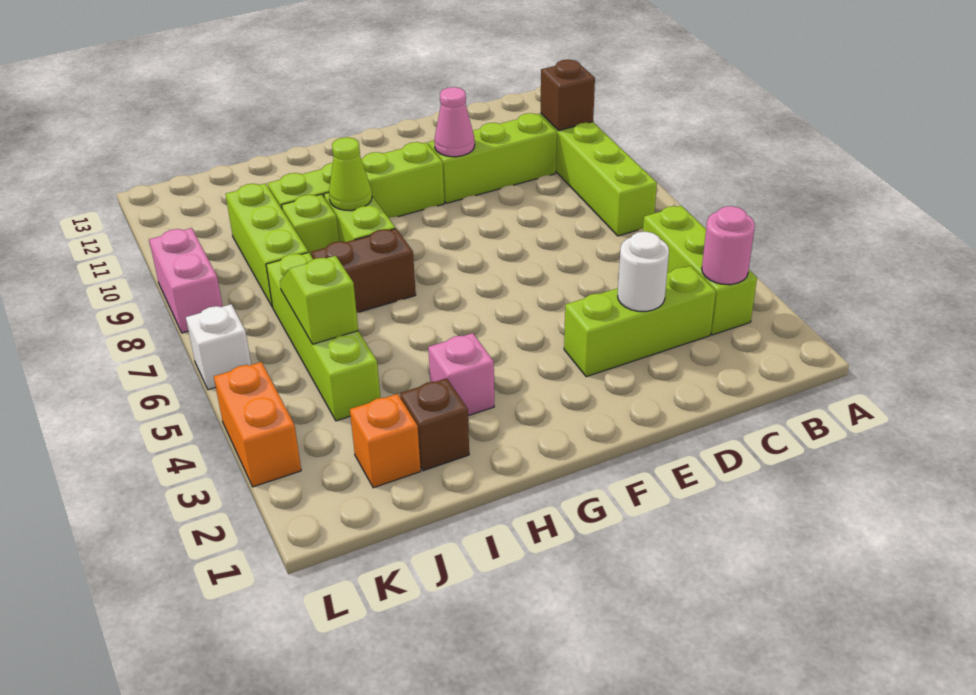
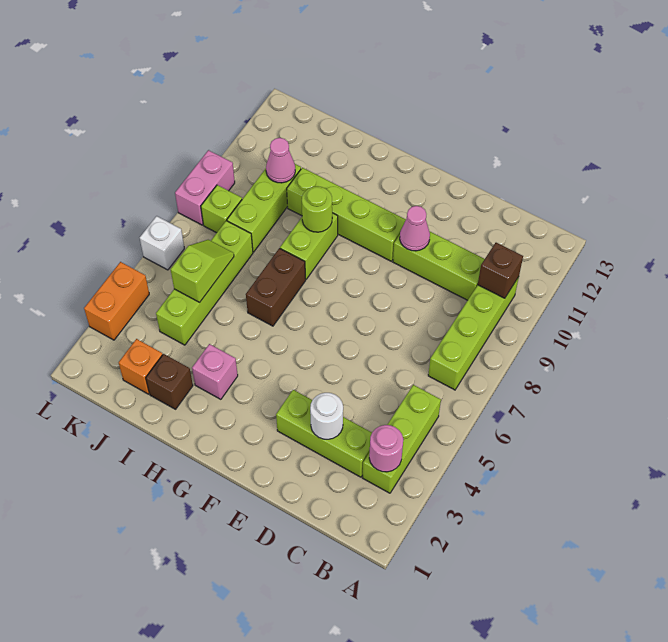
brown 1x2 brick [311,228,416,313] -> brown 1x2 brick turned to [246,248,306,326]
lime 1x1 cone [329,137,372,210] -> lime 1x1 round brick [302,186,332,232]
lime 1x1 brick [282,194,339,256] -> lime 1x1 brick moved to [201,185,242,233]
none -> pink 1x1 cone [266,138,295,183]

